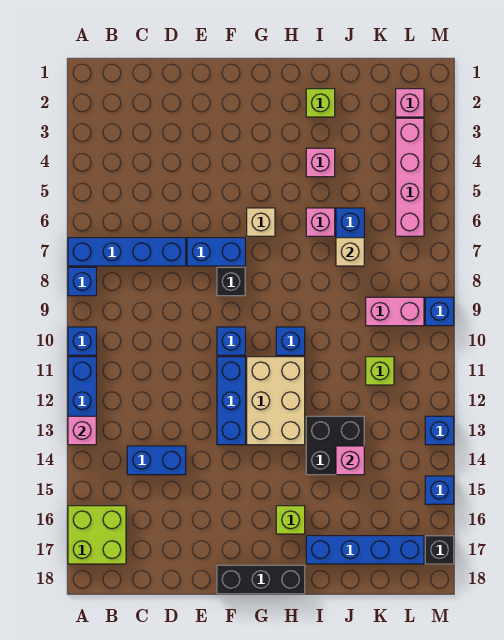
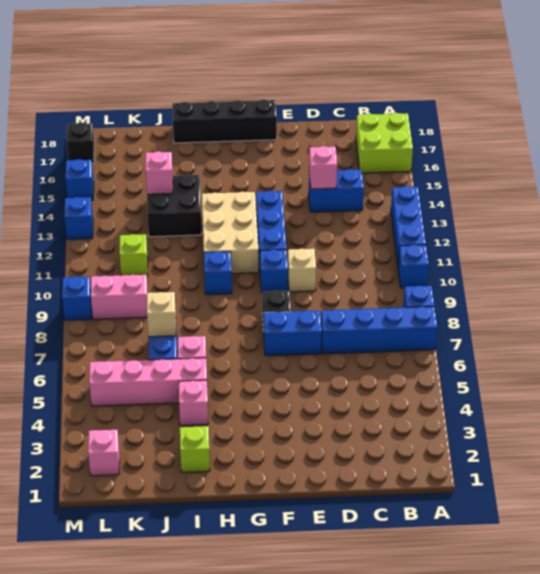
pink 1x1 brick [68,416,96,445] -> pink 1x1 brick moved to [309,146,337,189]
black 1x3 brick [217,565,305,594] -> black 1x4 brick [172,99,277,143]
tan 1x1 brick [247,208,275,236] -> tan 1x1 brick moved to [288,249,316,292]
lime 1x1 brick [276,506,305,534] -> none
blue 1x4 brick [306,536,424,564] -> none
pink 1x4 brick [396,118,424,236] -> pink 1x4 brick turned to [89,358,207,406]

